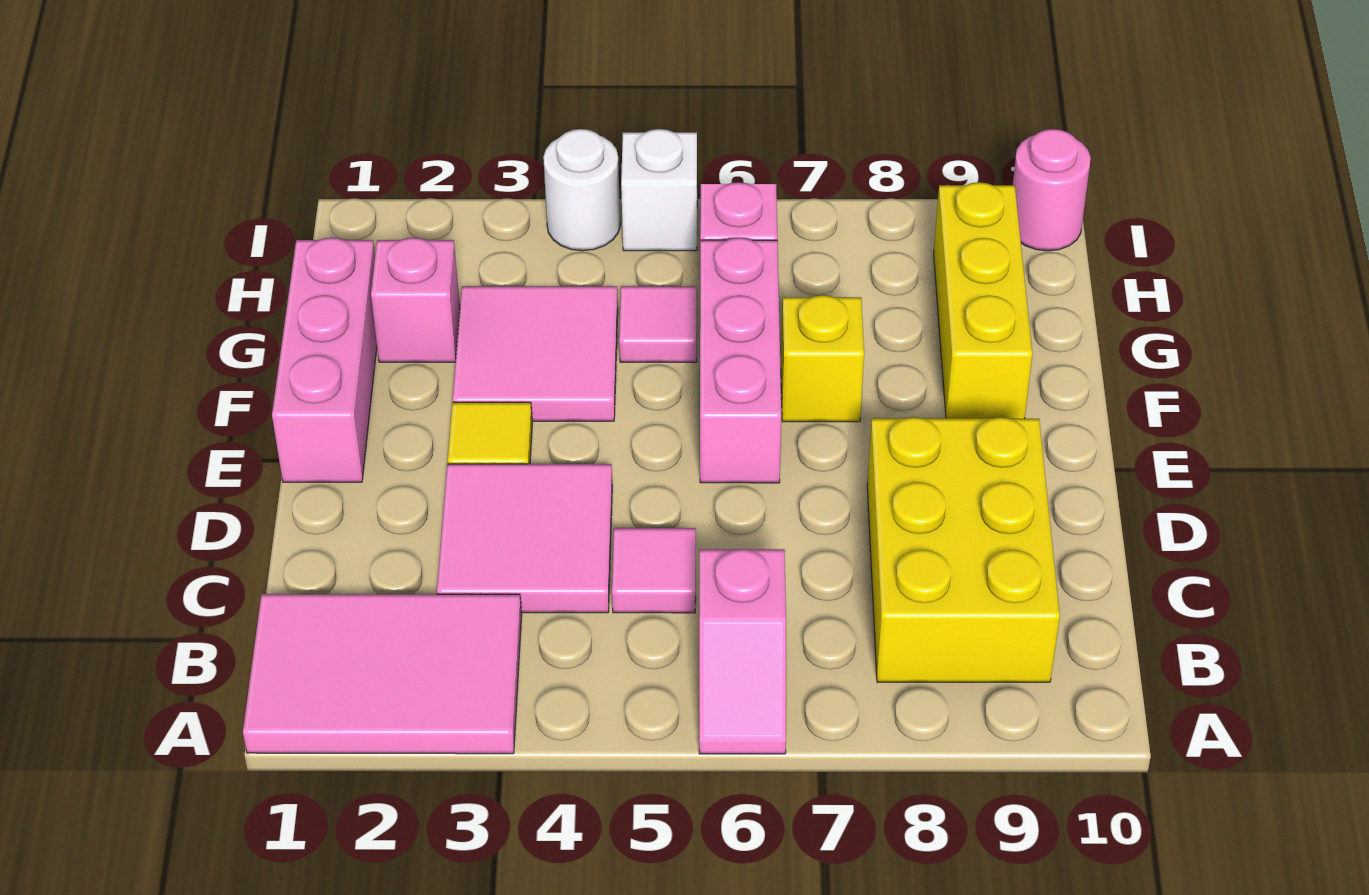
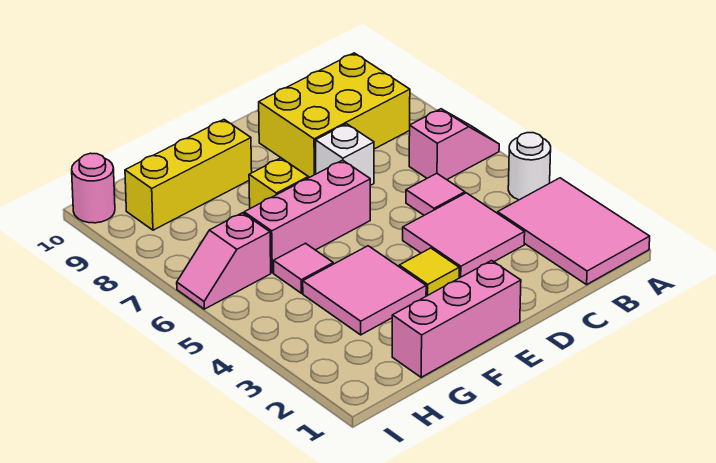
pink 1x1 brick [371,238,460,362] -> none
white 1x1 round brick [543,129,620,251] -> white 1x1 round brick moved to [508,133,551,200]
white 1x1 brick [621,129,697,251] -> white 1x1 brick moved to [315,124,374,185]

